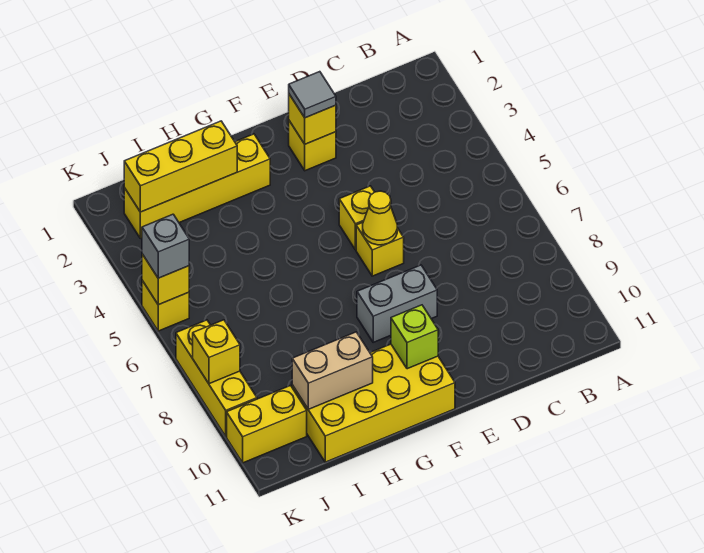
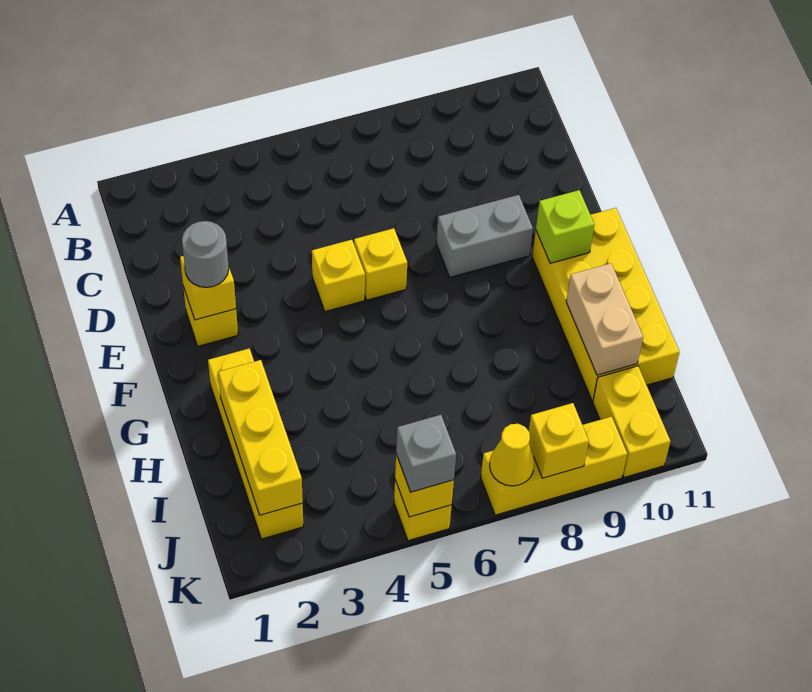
grey 1x1 tile [289,72,336,118] -> grey 1x1 round brick [182,221,229,287]
yellow 1x1 cone [363,191,397,245] -> yellow 1x1 cone moved to [490,424,534,486]
grey 1x2 brick [357,265,437,342] -> grey 1x2 brick turned to [436,195,533,277]

